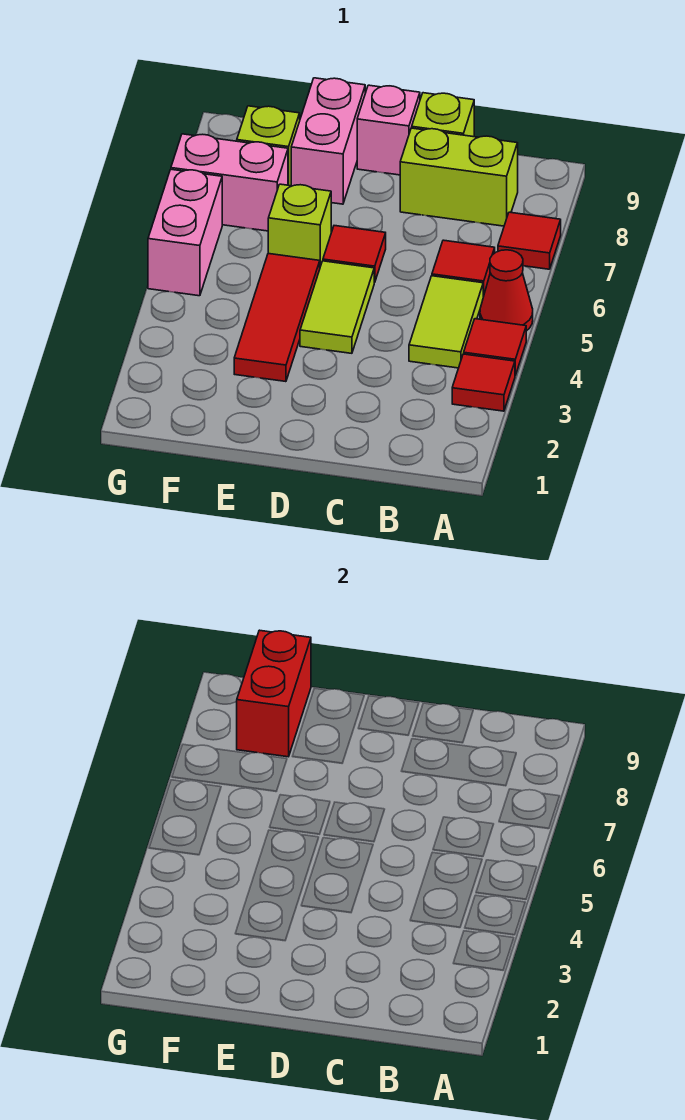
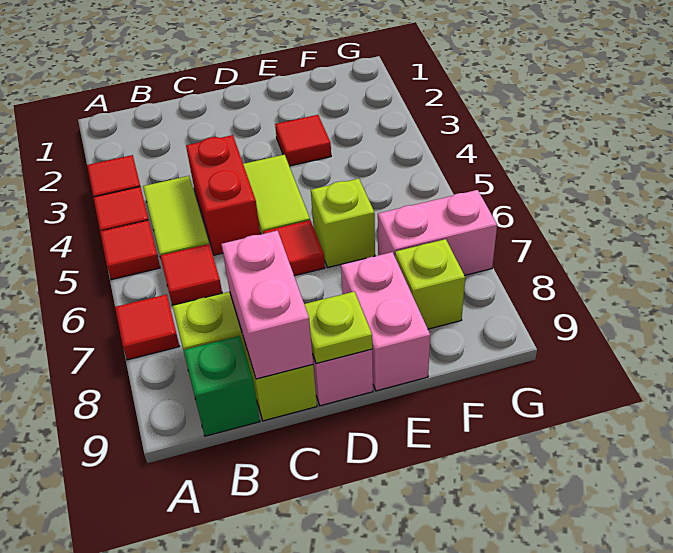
red 1x1 cone [480,250,533,331] -> red 1x1 tile [100,220,160,280]
none -> green 1x1 brick [184,336,260,436]
none -> lime 1x1 plate [304,292,372,363]
red 1x3 tile [234,254,320,382] -> red 1x1 tile [275,115,331,166]
red 1x2 brick [237,630,311,757] -> red 1x2 brick moved to [186,135,260,255]
pink 1x2 brick [148,169,222,296] -> pink 1x2 brick moved to [221,231,313,379]

